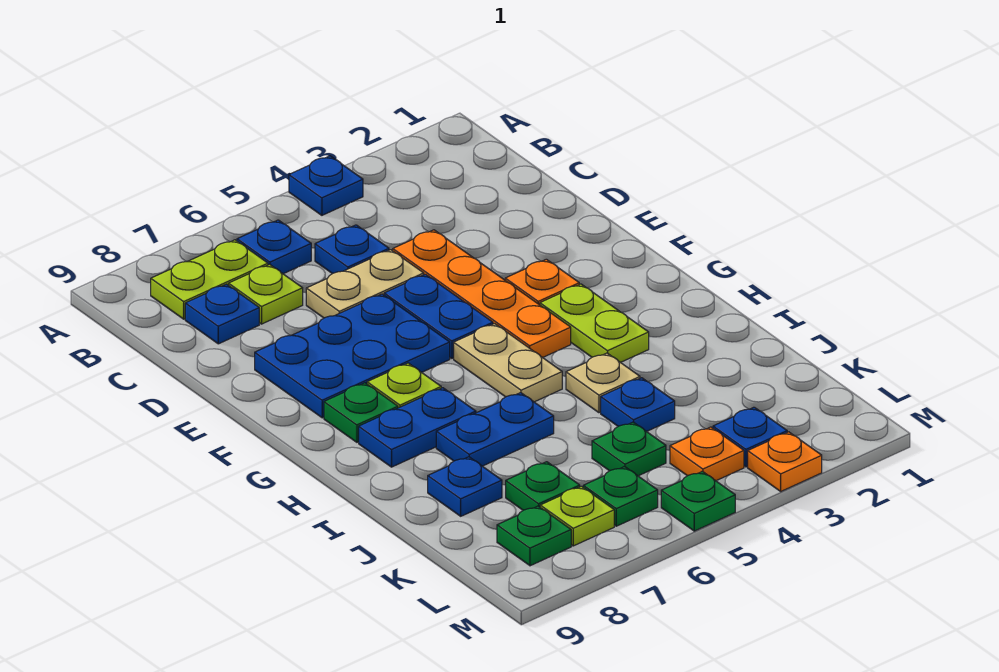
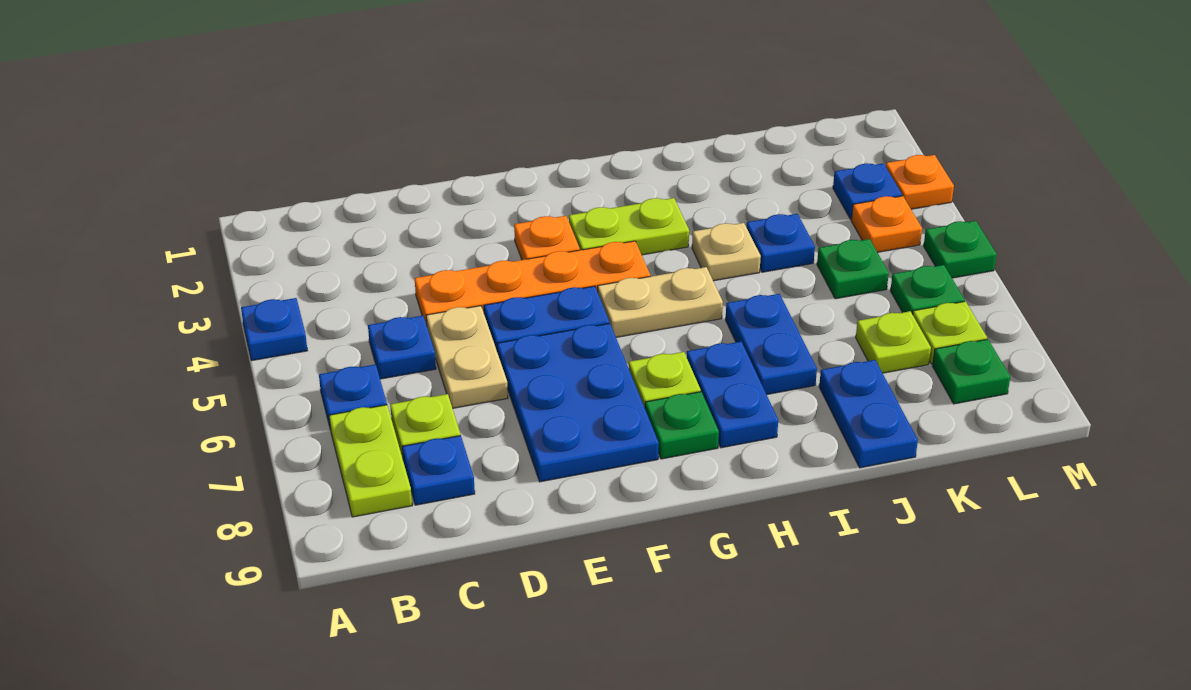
blue 1x1 plate [428,457,502,516] -> blue 1x2 plate [819,360,918,468]
green 1x1 plate [506,462,580,510] -> lime 1x1 plate [856,311,931,373]

